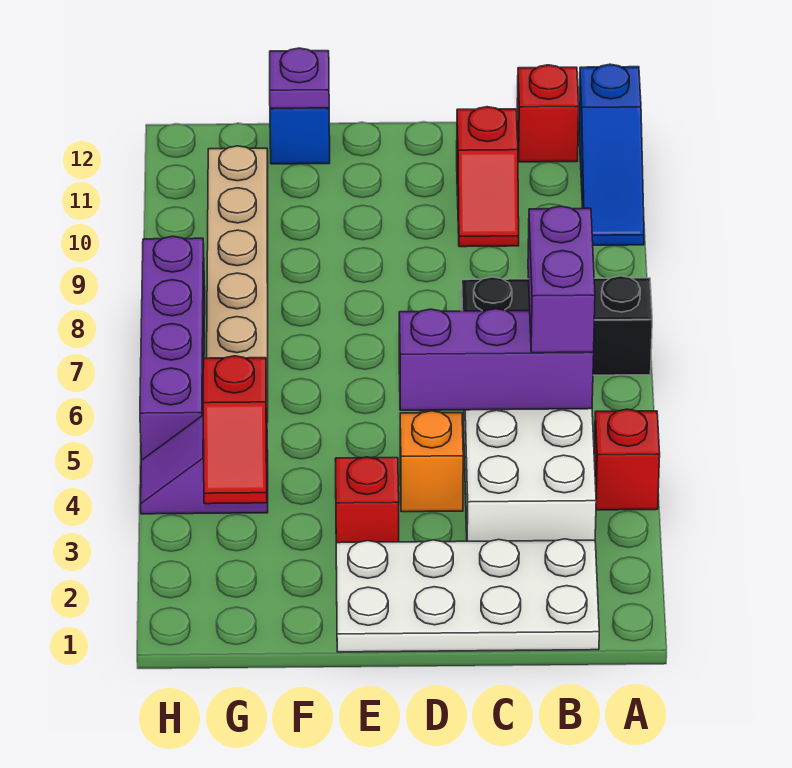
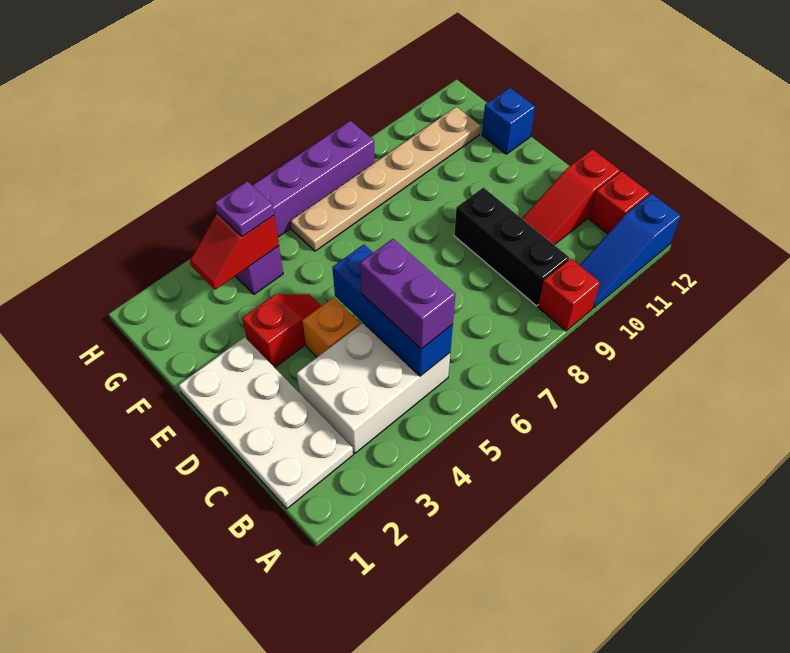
red 1x1 brick [594,409,660,510] -> red 1x1 brick moved to [538,258,600,331]
black 1x3 brick [461,276,652,375] -> black 1x3 brick moved to [454,187,569,306]
purple 1x3 brick [399,309,594,410] -> blue 1x3 brick [332,244,453,376]
purple 1x2 brick [528,206,595,353] -> purple 1x2 brick turned to [360,239,455,349]
red 1x2 slope [457,107,519,247] -> red 1x3 slope [522,149,620,245]
purple 1x1 plate [270,48,329,108] -> purple 1x1 plate moved to [215,181,274,236]

